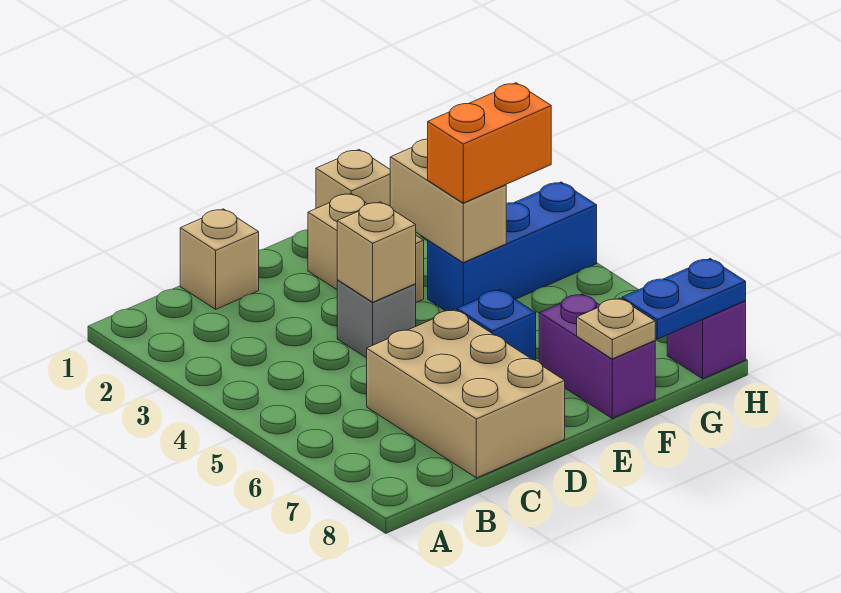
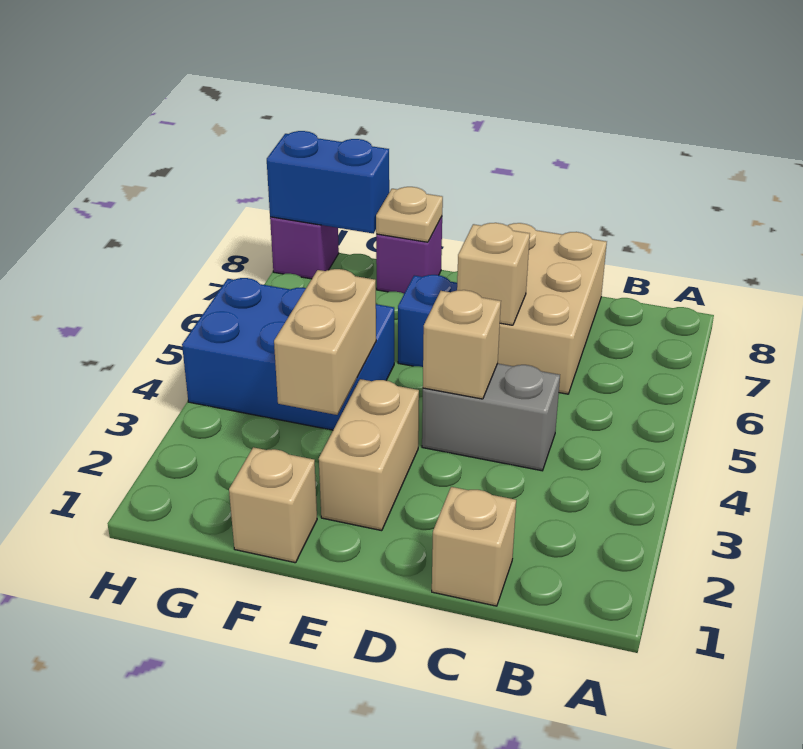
grey 1x1 brick [337,280,416,358] -> grey 1x2 brick [422,364,560,471]
none -> tan 1x1 brick [457,223,530,325]
blue 1x3 brick [428,182,597,311] -> blue 2x3 brick [182,278,394,430]
orange 1x2 brick [428,83,551,203] -> none
purple 1x2 brick [539,294,655,418] -> purple 1x1 brick [376,217,442,294]
blue 1x2 plate [622,259,746,339] -> blue 1x2 brick [267,131,389,234]

